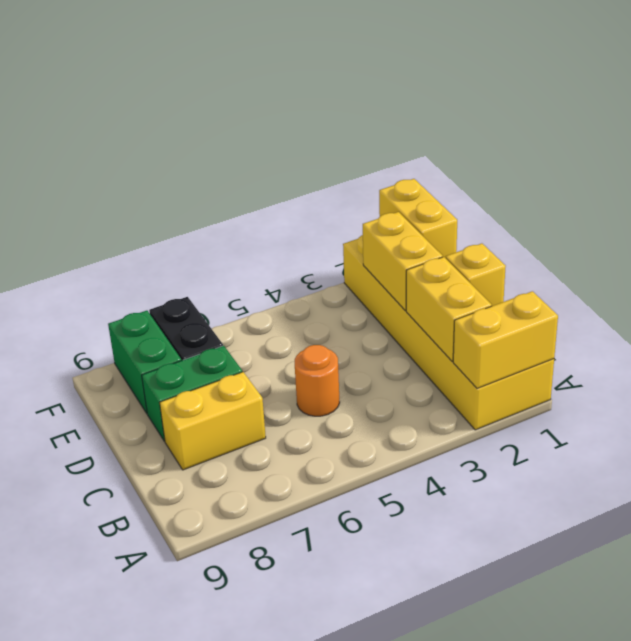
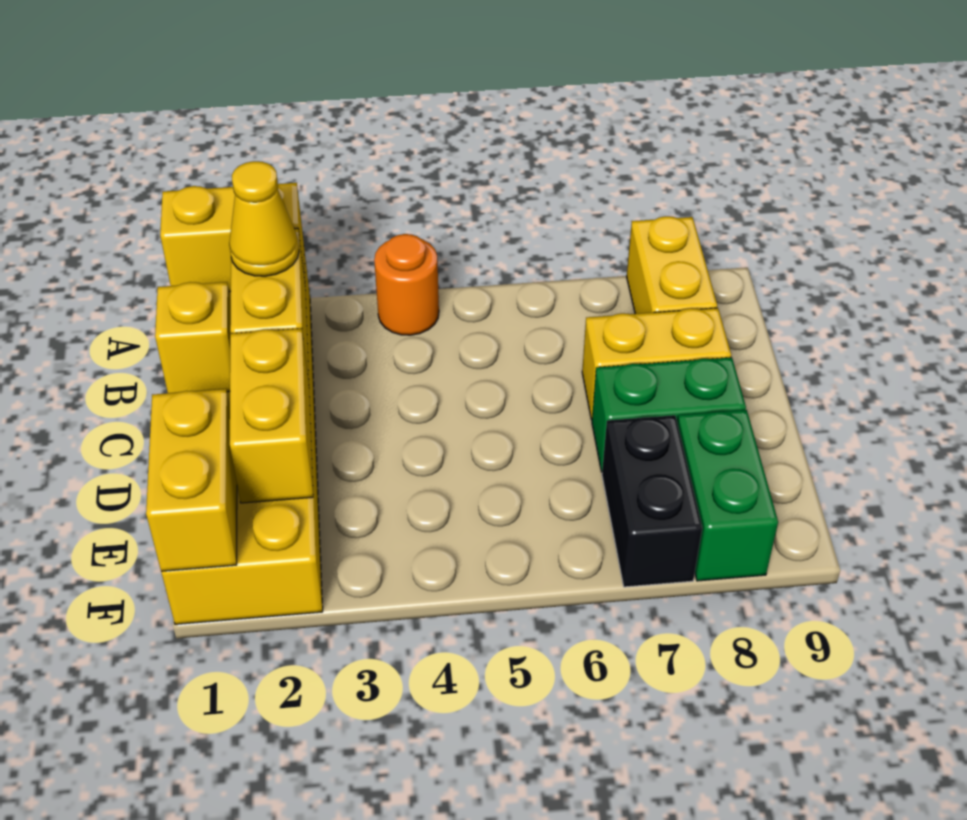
none -> yellow 1x2 brick [627,216,717,314]
none -> yellow 1x1 cone [229,161,299,276]
orange 1x1 round brick [295,345,340,416] -> orange 1x1 round brick moved to [374,234,439,335]

